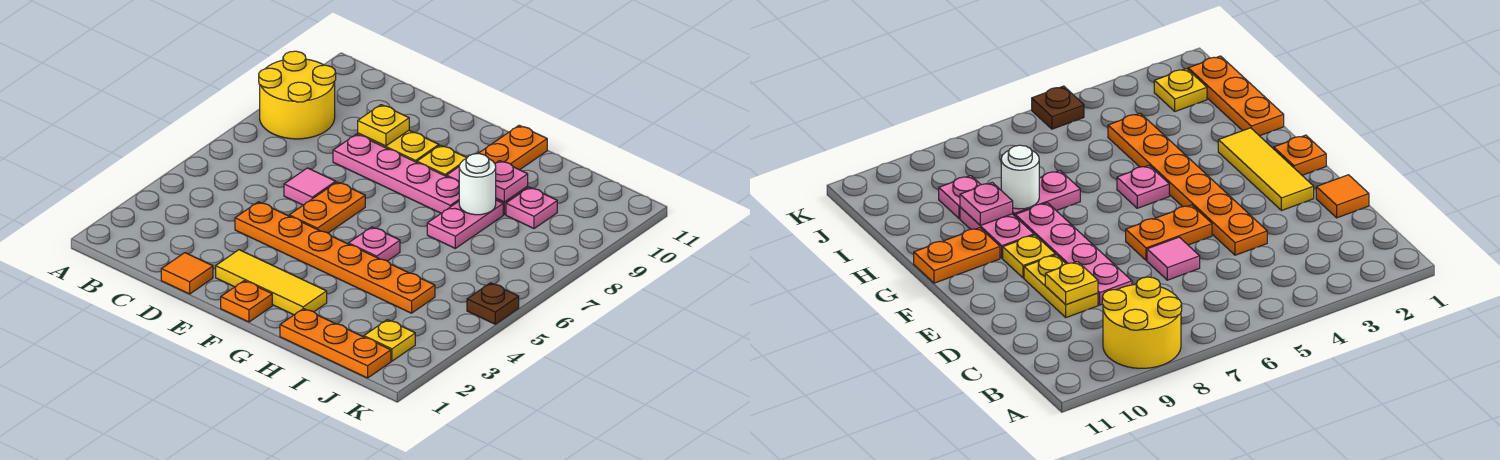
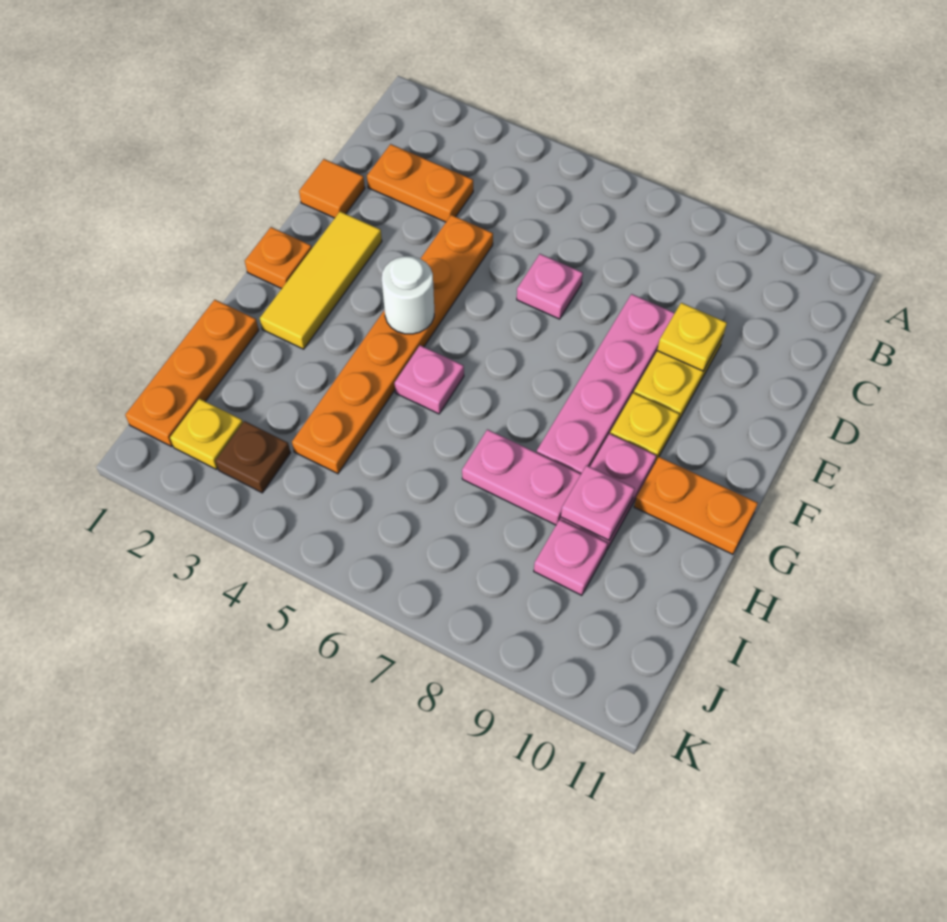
yellow 2x2 round brick [259,51,336,139] -> none
pink 1x1 tile [284,168,336,205] -> pink 1x1 plate [517,254,583,319]
orange 1x2 plate [289,182,365,233] -> orange 1x2 plate moved to [367,144,473,222]
white 1x1 round brick [459,154,496,215] -> white 1x1 round brick moved to [382,256,434,334]
brown 1x1 plate [467,283,519,324] -> brown 1x1 plate moved to [216,421,290,493]

